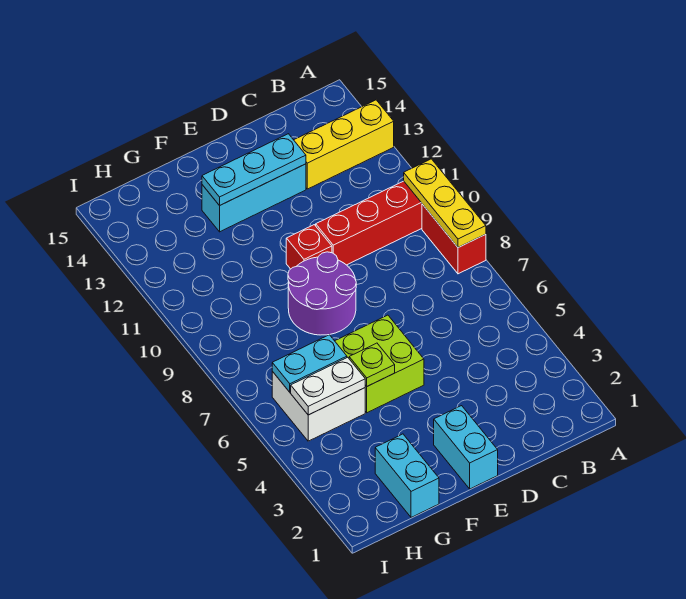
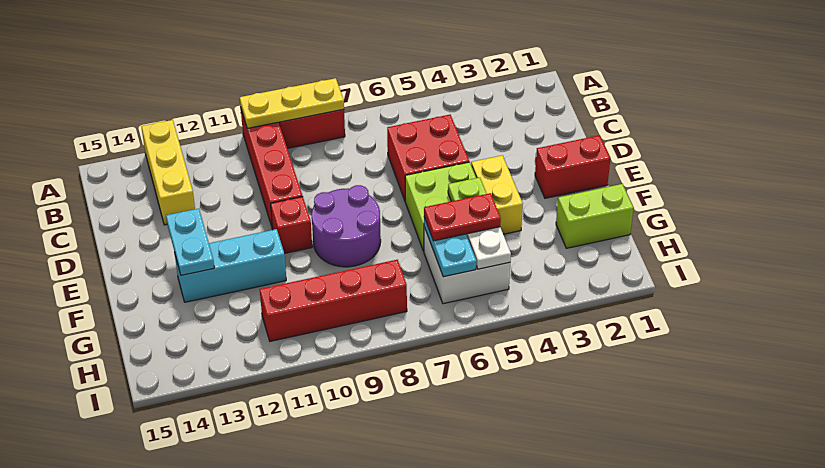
none -> red 2x2 brick [387,115,469,200]
cyan 1x3 brick [202,164,306,232] -> cyan 1x3 brick turned to [174,229,286,302]
cyan 1x3 plate [202,134,306,206] -> cyan 1x2 plate [166,209,214,275]
cyan 1x2 brick [434,406,498,489] -> red 1x2 brick [535,135,610,198]
none -> yellow 1x2 brick [471,155,523,234]
cyan 1x2 brick [375,434,439,517] -> lime 1x2 brick [556,184,634,248]
none -> red 1x2 plate [424,193,501,241]
none -> red 1x4 brick [260,260,407,341]

